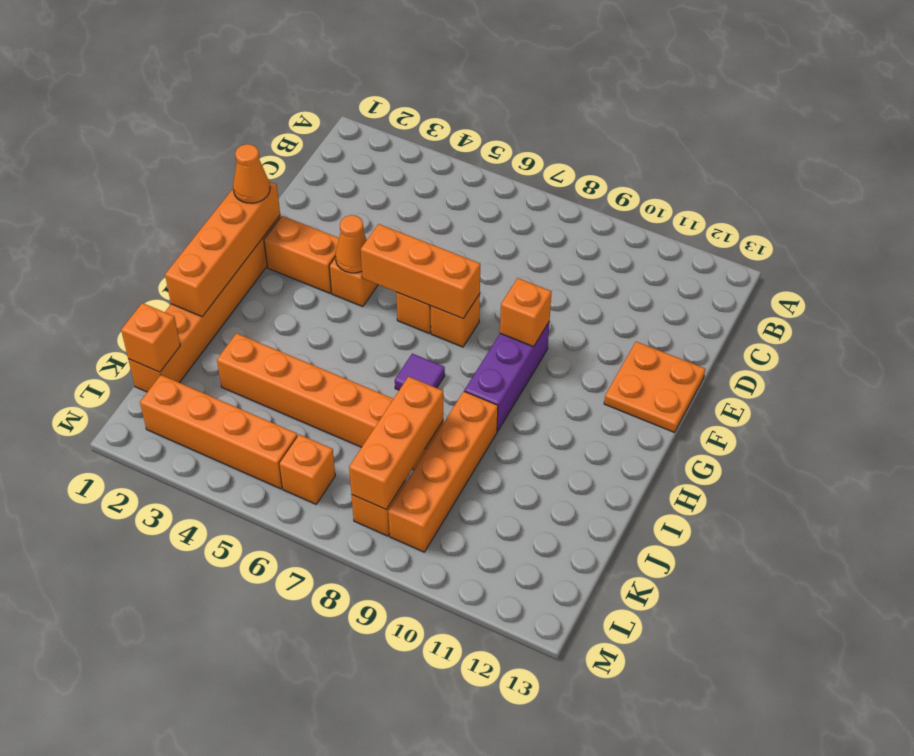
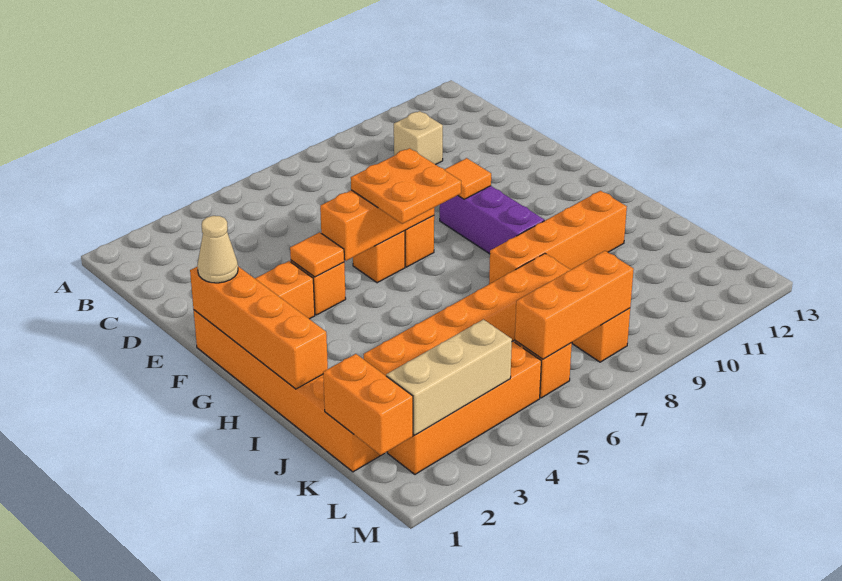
none -> tan 1x1 brick [394,111,443,165]
orange 2x2 plate [604,342,705,432] -> orange 2x2 plate moved to [351,148,461,224]
orange 1x1 cone [233,144,270,203] -> tan 1x1 cone [197,216,238,283]
orange 1x1 cone [336,215,367,273] -> orange 1x1 tile [290,232,344,277]
orange 1x1 brick [500,278,552,347] -> orange 1x1 tile [444,158,491,199]
purple 1x1 tile [395,354,445,390] -> none
orange 1x4 brick [388,392,498,552] -> orange 1x4 brick turned to [489,191,627,284]
orange 1x3 brick [349,377,444,510] -> orange 1x3 brick turned to [515,251,634,359]
orange 1x1 brick [121,303,180,372] -> orange 1x2 brick [323,354,413,455]
none -> tan 1x3 brick [386,319,512,435]

